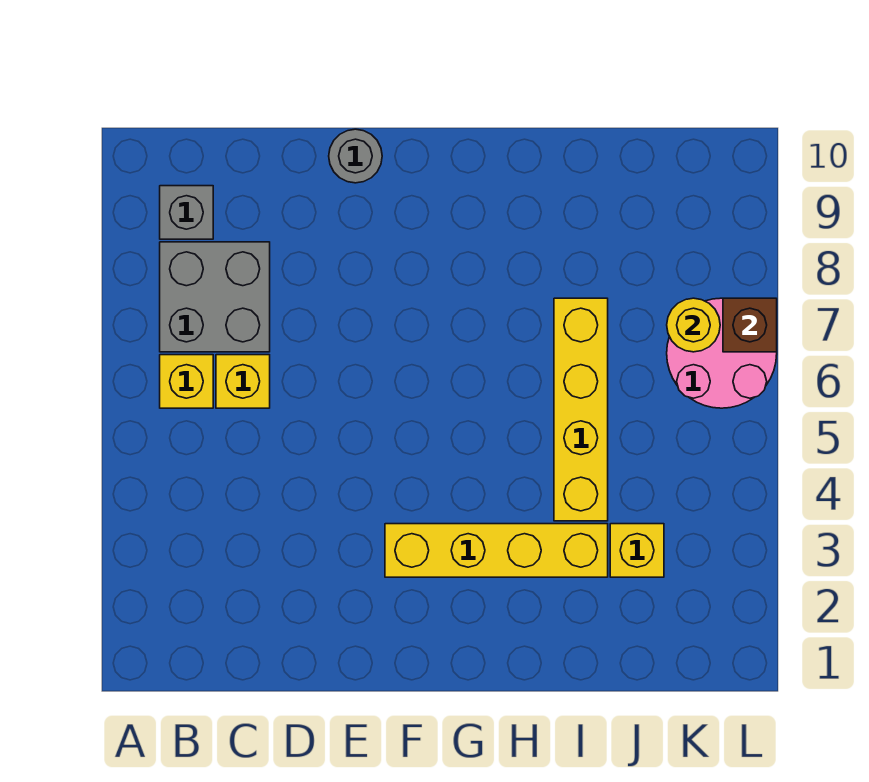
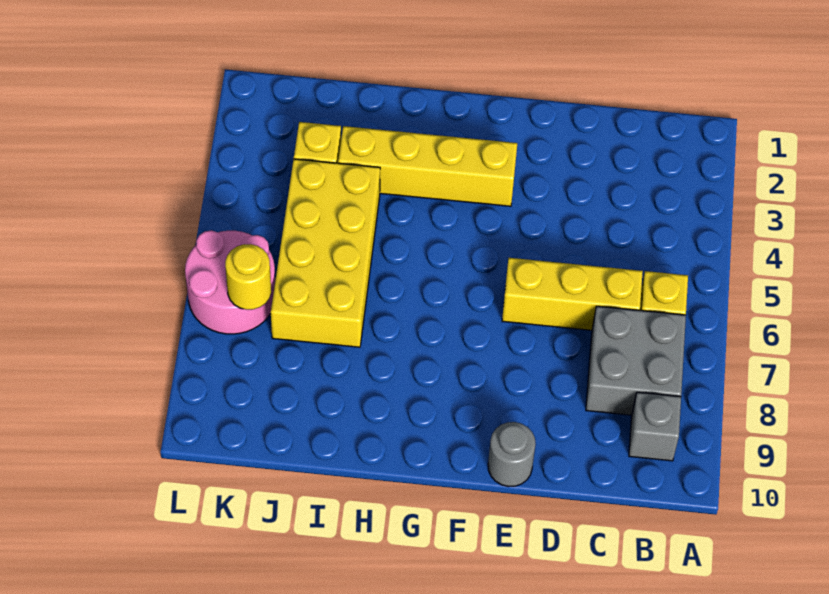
yellow 1x1 brick [216,355,270,408] -> yellow 1x3 brick [502,258,643,330]
yellow 1x4 brick [554,298,608,521] -> yellow 2x4 brick [271,159,380,347]
brown 1x1 brick [723,298,777,352] -> none

